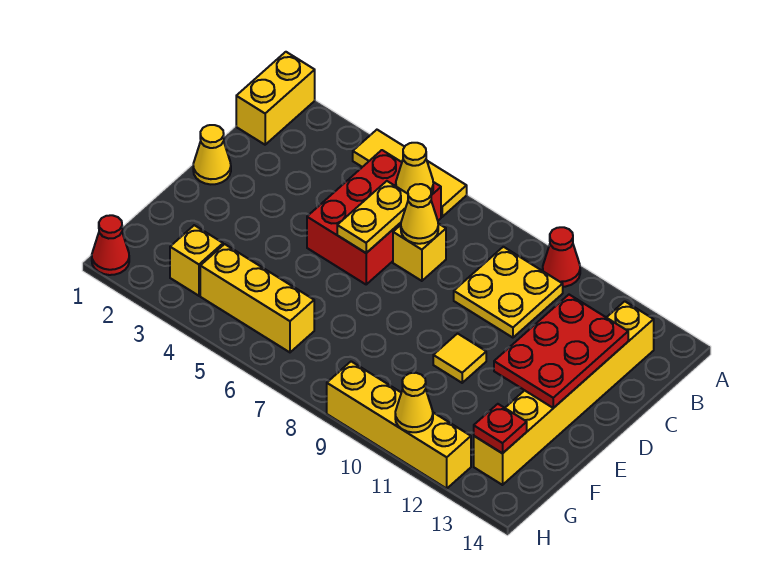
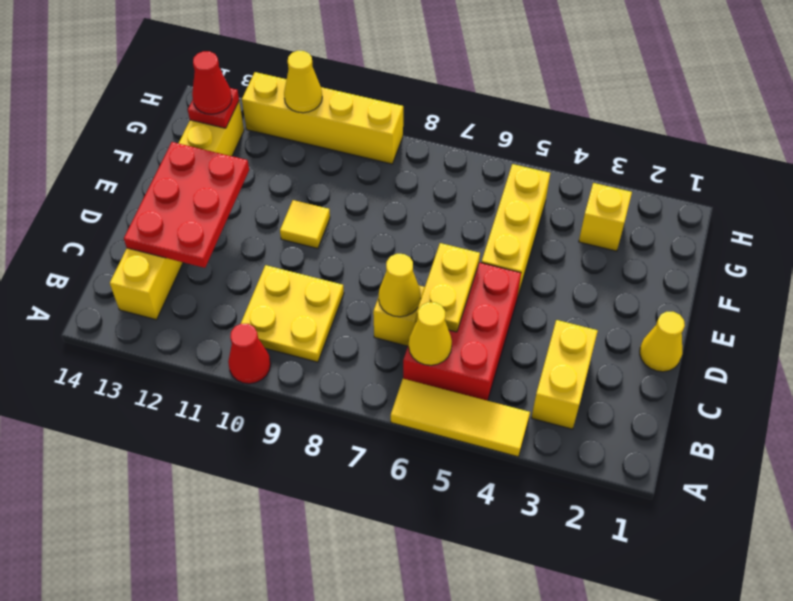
yellow 1x2 brick [236,52,315,145] -> yellow 1x2 brick moved to [531,320,598,429]
yellow 1x3 brick [200,244,314,352] -> yellow 1x3 brick turned to [481,164,550,298]
red 1x1 cone [92,215,129,275] -> red 1x1 cone moved to [192,51,232,114]

